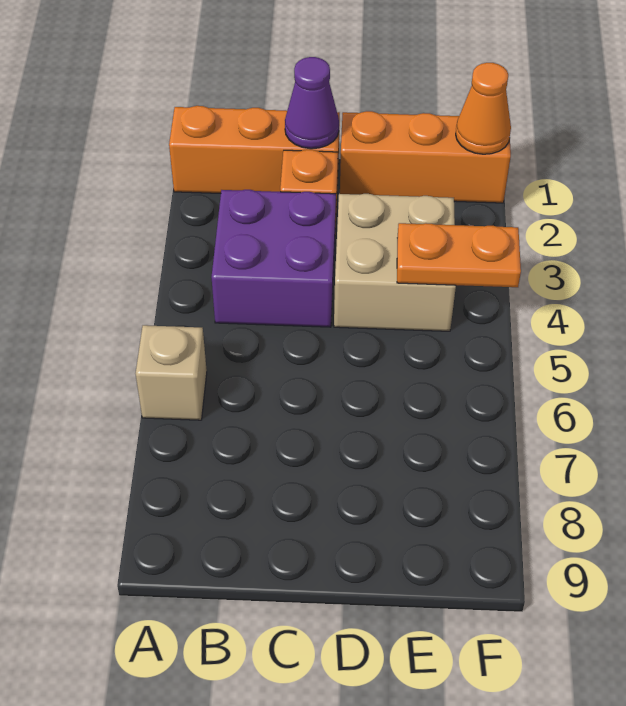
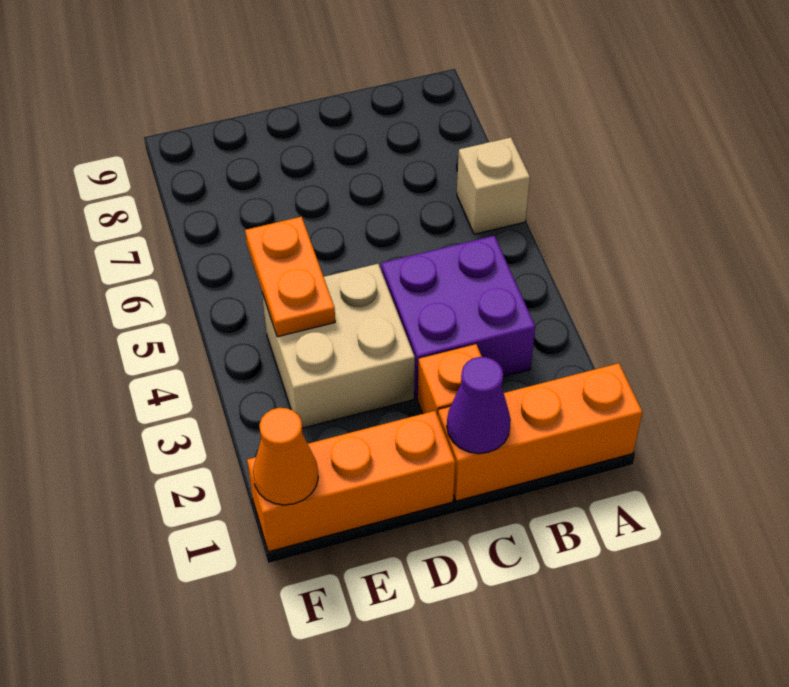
orange 1x2 plate [397,223,521,287] -> orange 1x2 plate turned to [245,217,335,337]

